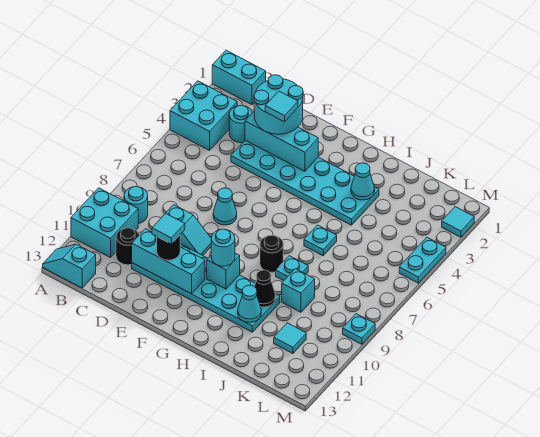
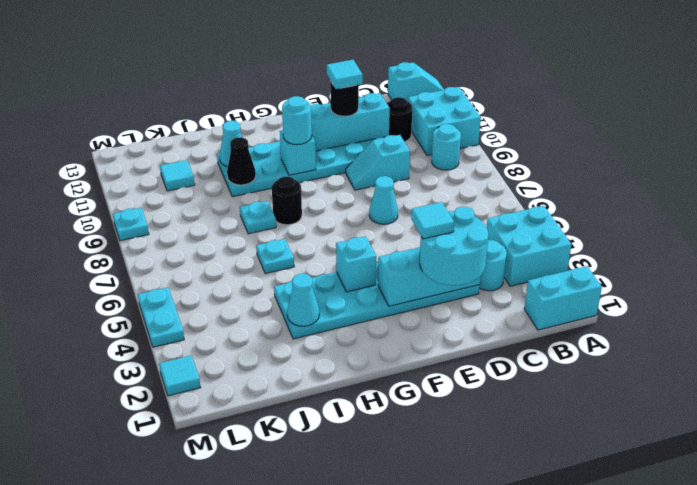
cyan 1x1 brick [282,269,315,312] -> cyan 1x1 brick moved to [336,236,376,292]

